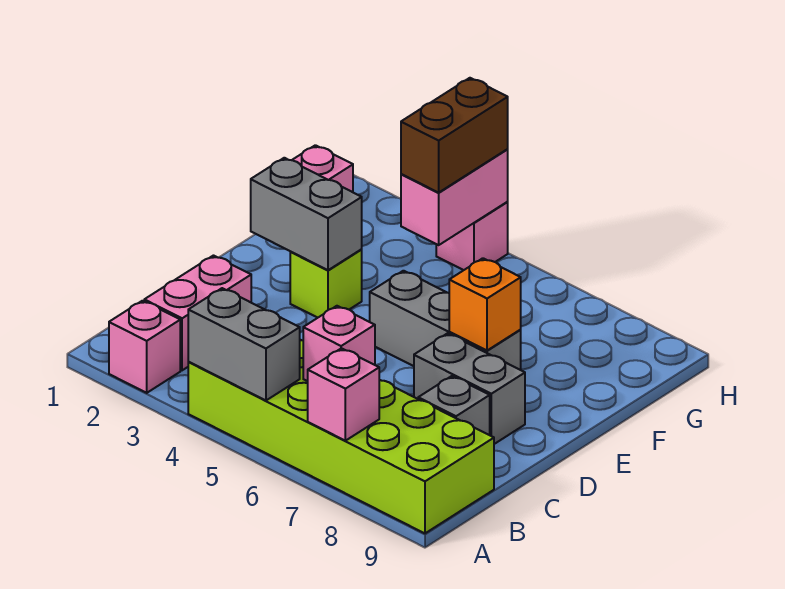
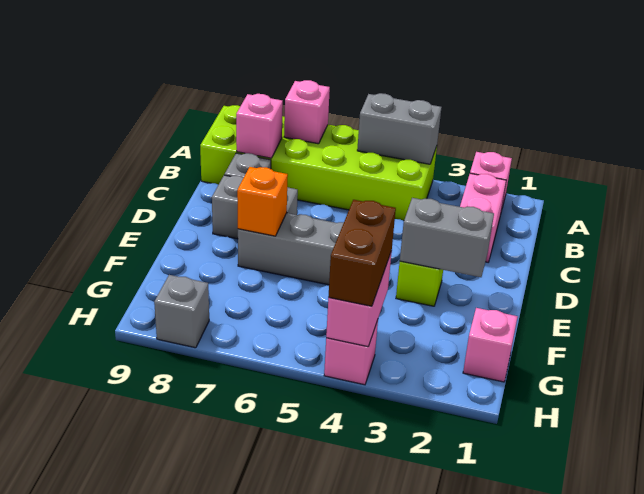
pink 1x1 brick [303,306,375,381] -> pink 1x1 brick moved to [236,94,283,158]
none -> grey 1x1 brick [154,275,209,348]

